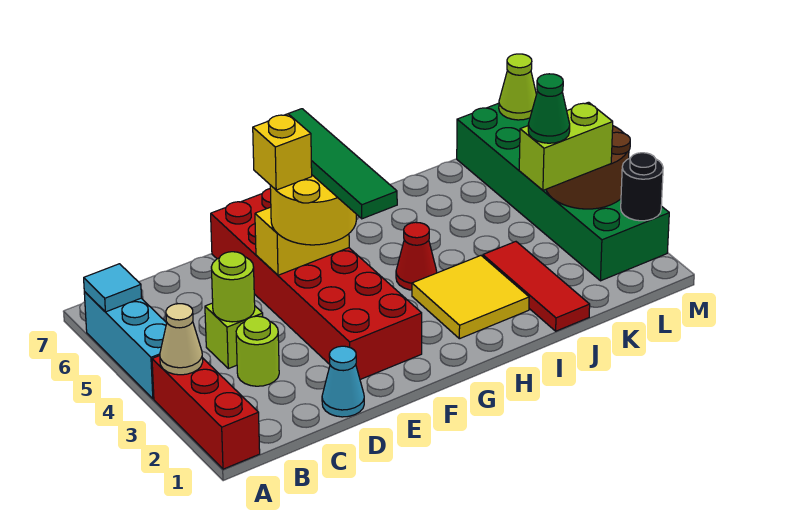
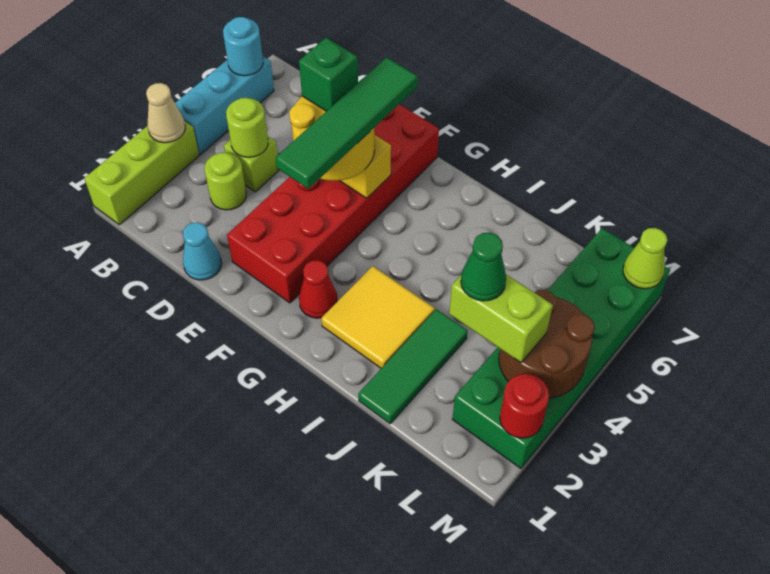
red 1x3 brick [152,356,260,469] -> lime 1x3 brick [84,121,199,225]
cyan 1x1 tile [84,264,142,312] -> cyan 1x1 round brick [223,17,263,76]
yellow 1x1 brick [253,114,312,190] -> green 1x1 brick [299,38,358,111]
red 1x1 cone [396,222,437,290] -> red 1x1 cone moved to [299,260,338,318]
red 1x3 tile [483,242,590,331] -> green 1x3 tile [358,309,468,424]
black 1x1 round brick [621,153,663,221] -> red 1x1 round brick [500,374,549,438]

